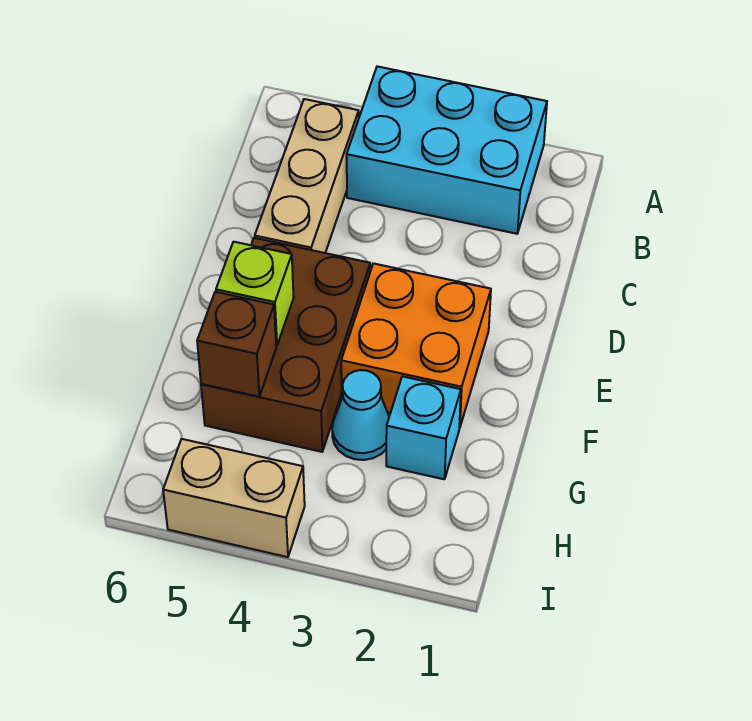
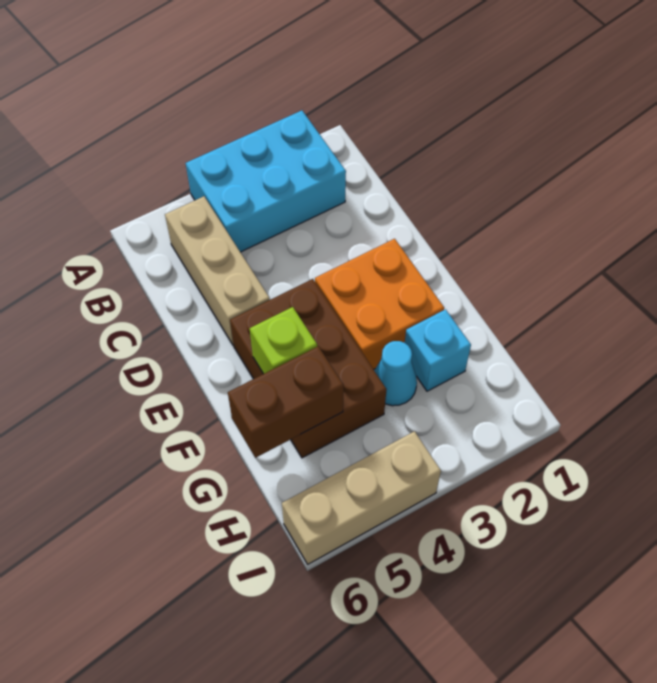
brown 1x1 brick [197,292,276,397] -> brown 1x2 brick [228,346,344,458]
tan 1x2 brick [163,439,305,557] -> tan 1x3 brick [282,431,441,564]

